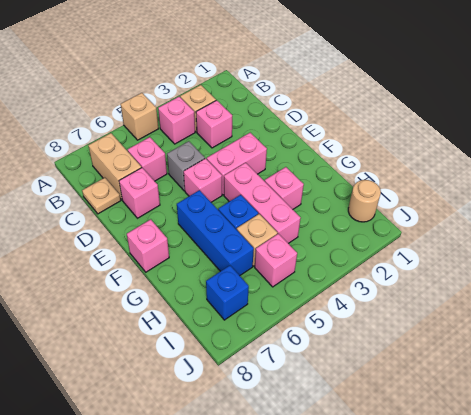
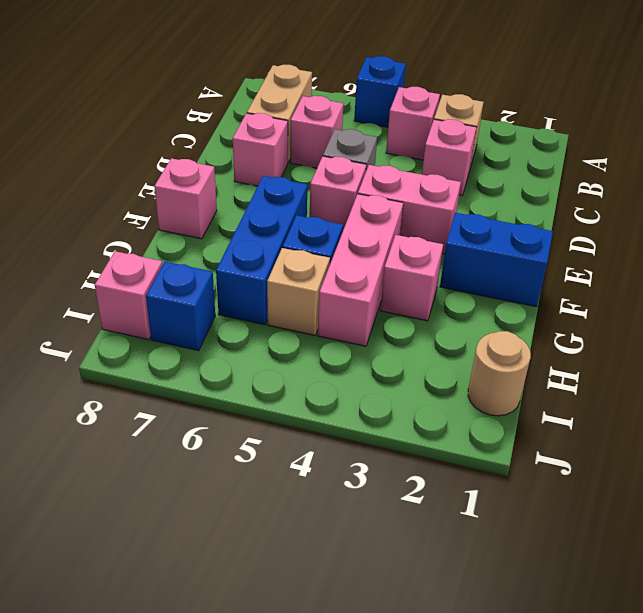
tan 1x1 brick [121,93,158,140] -> blue 1x1 brick [354,56,406,127]
tan 1x1 plate [82,178,121,214] -> none
none -> blue 1x2 brick [440,213,553,307]
pink 1x1 brick [255,233,297,287] -> pink 1x1 brick moved to [95,251,163,340]

